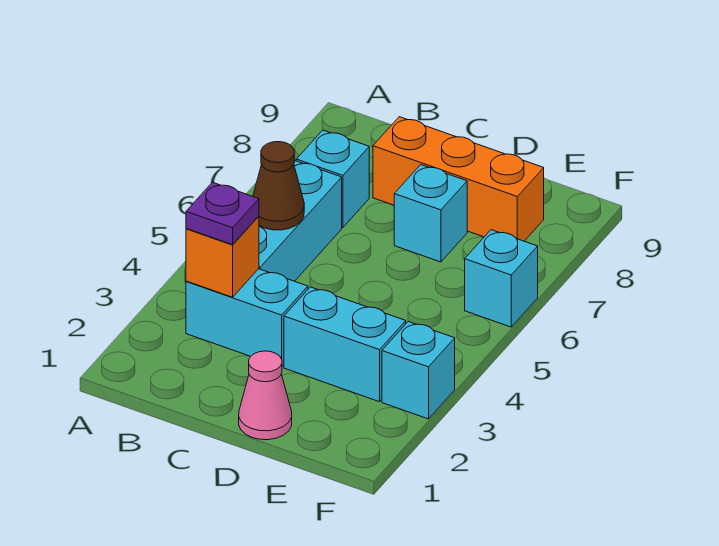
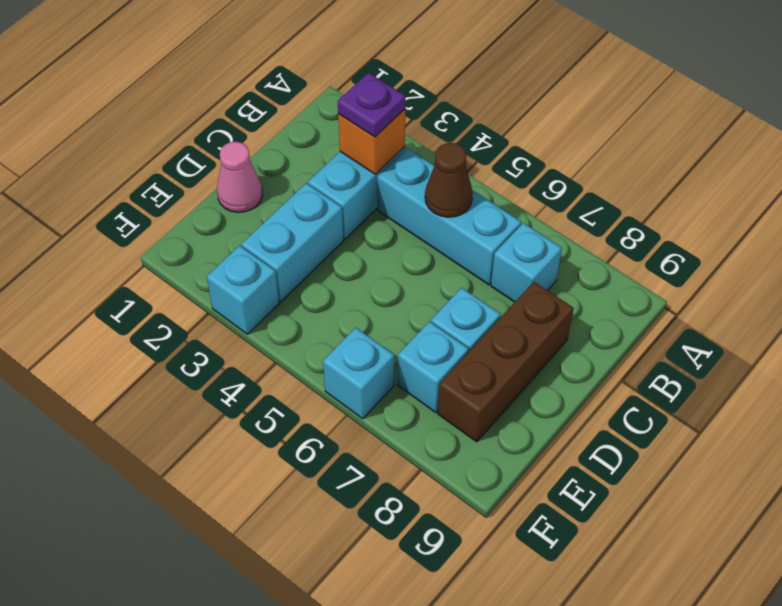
orange 1x3 brick [373,117,544,241] -> brown 1x3 brick [438,282,574,442]
none -> cyan 1x1 brick [398,321,469,413]

